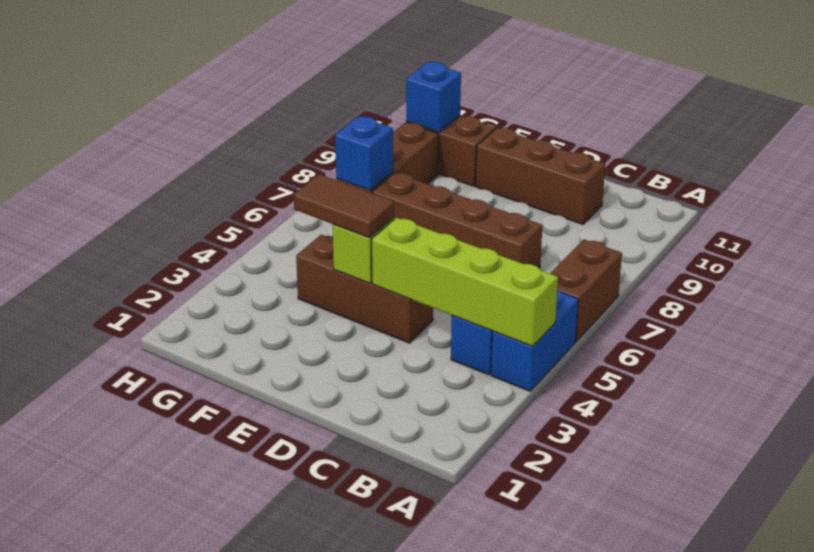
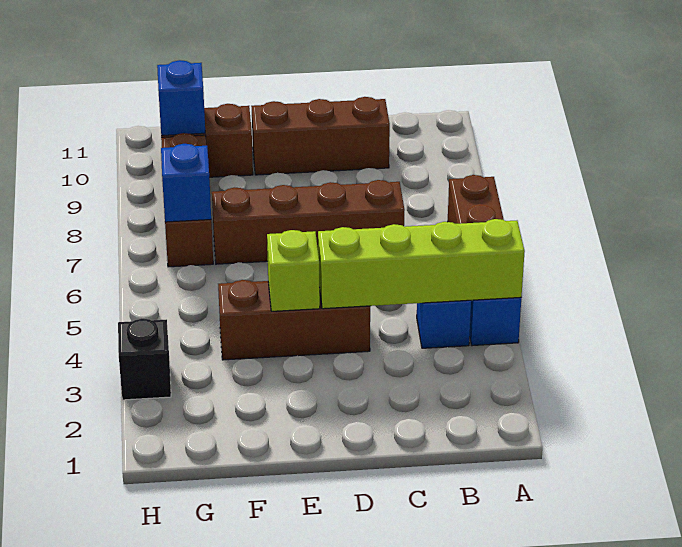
brown 1x2 tile [294,174,394,238] -> none
none -> black 1x1 brick [118,319,171,400]

